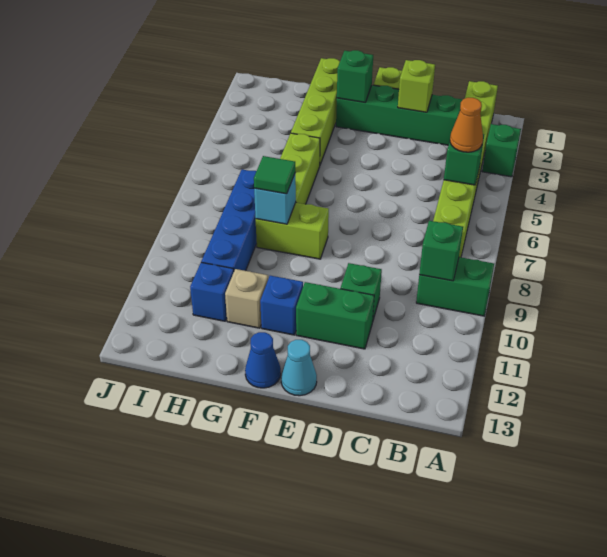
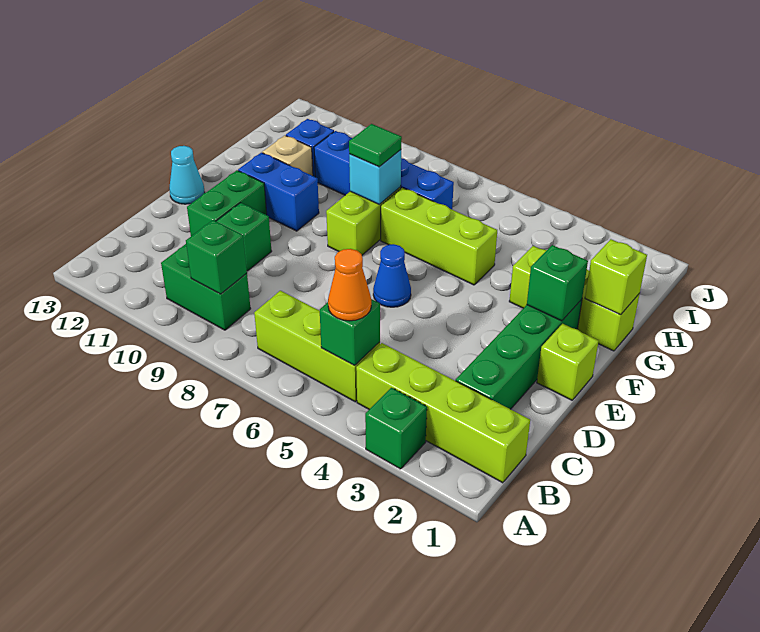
green 1x2 brick [416,257,494,316] -> green 1x2 brick turned to [161,244,251,330]
lime 1x1 brick [398,60,435,112] -> lime 1x1 brick moved to [585,239,647,315]
blue 1x1 brick [260,276,303,335] -> blue 1x2 brick [238,153,319,231]
blue 1x1 cone [245,332,281,388] -> blue 1x1 cone moved to [373,244,411,307]
lime 1x4 brick [291,58,340,164] -> lime 1x3 brick [509,246,640,351]

